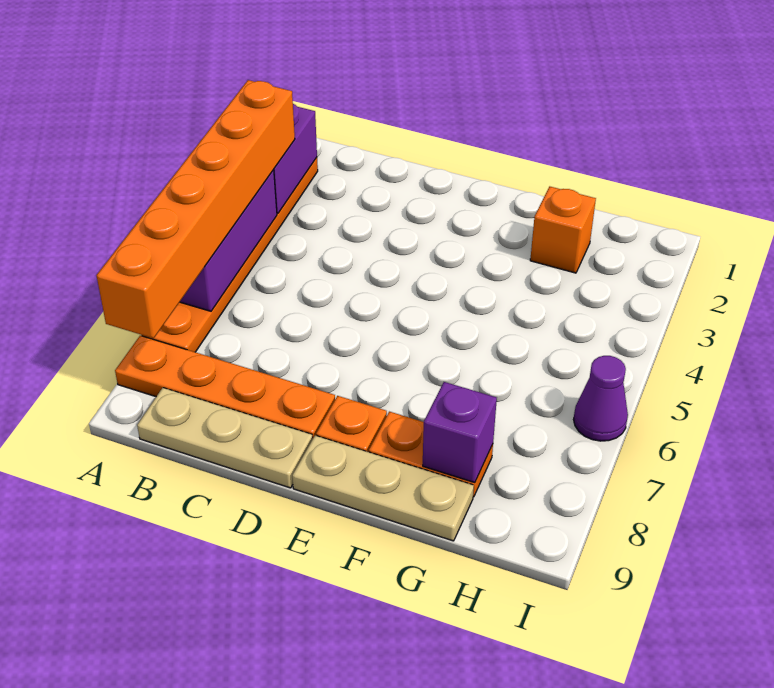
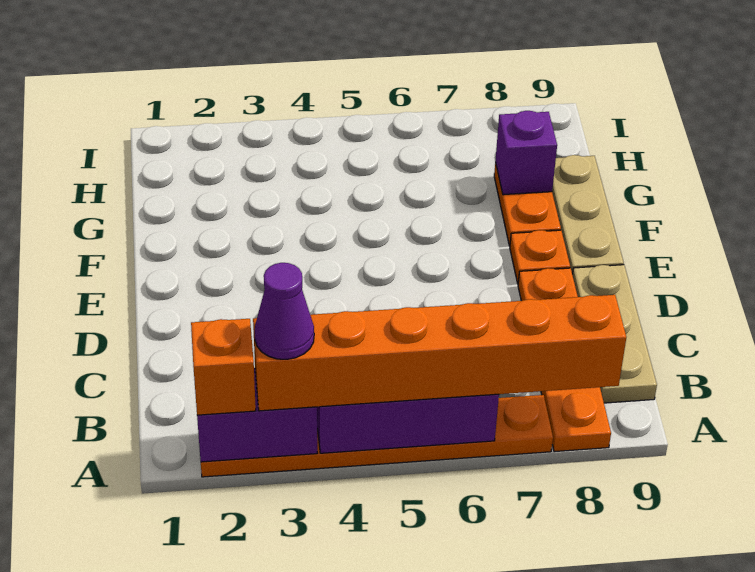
orange 1x1 brick [530,187,596,273] -> orange 1x1 brick moved to [191,319,256,415]
purple 1x1 cone [574,356,628,441] -> purple 1x1 cone moved to [255,263,314,359]

